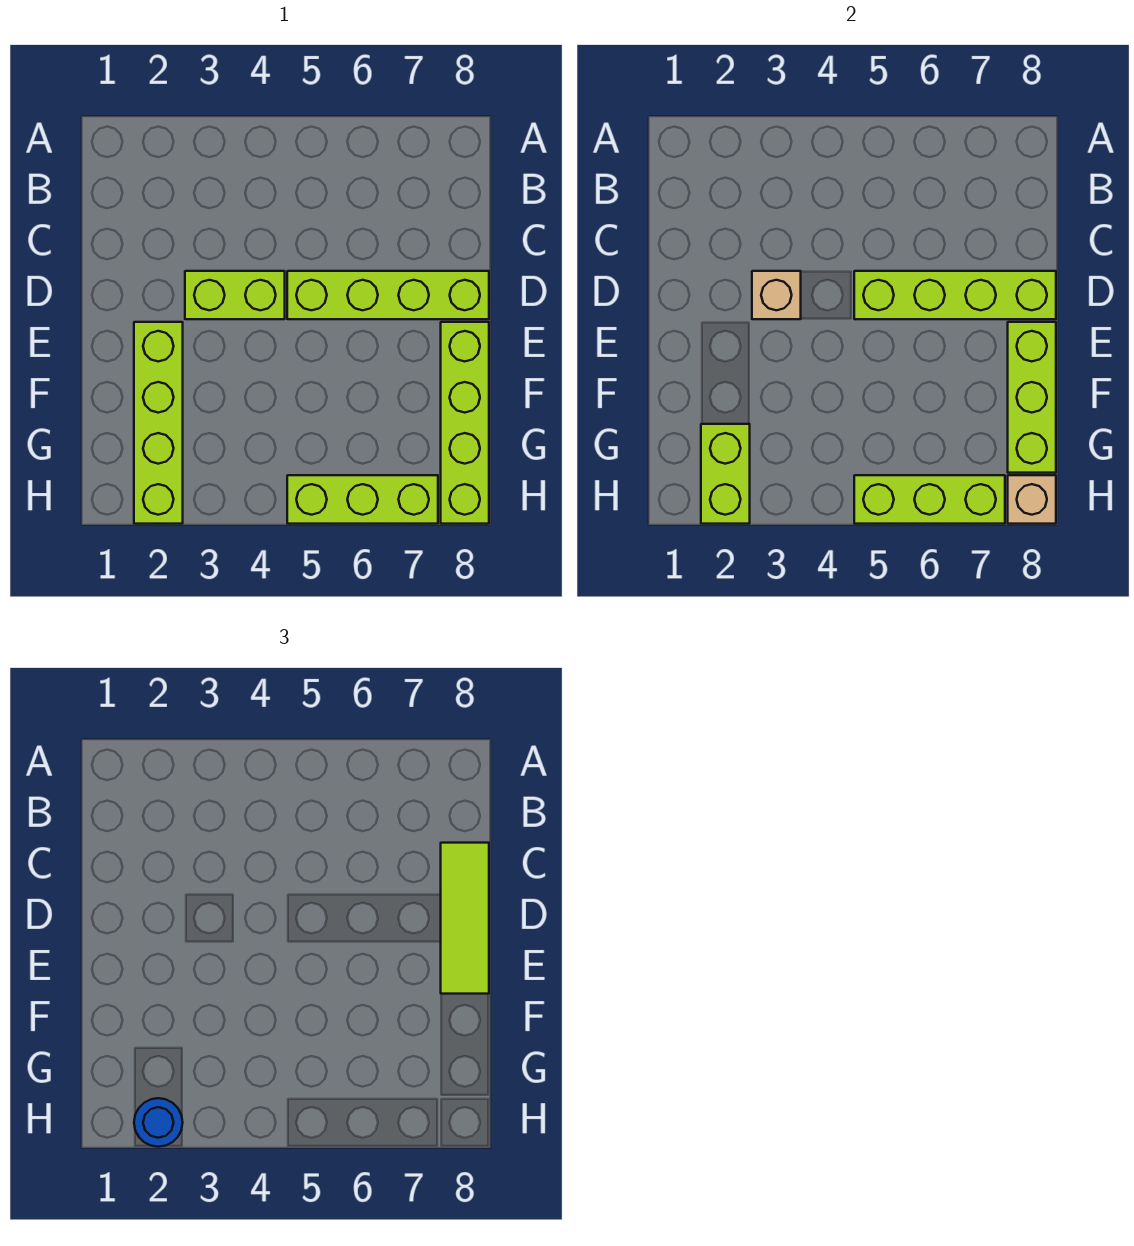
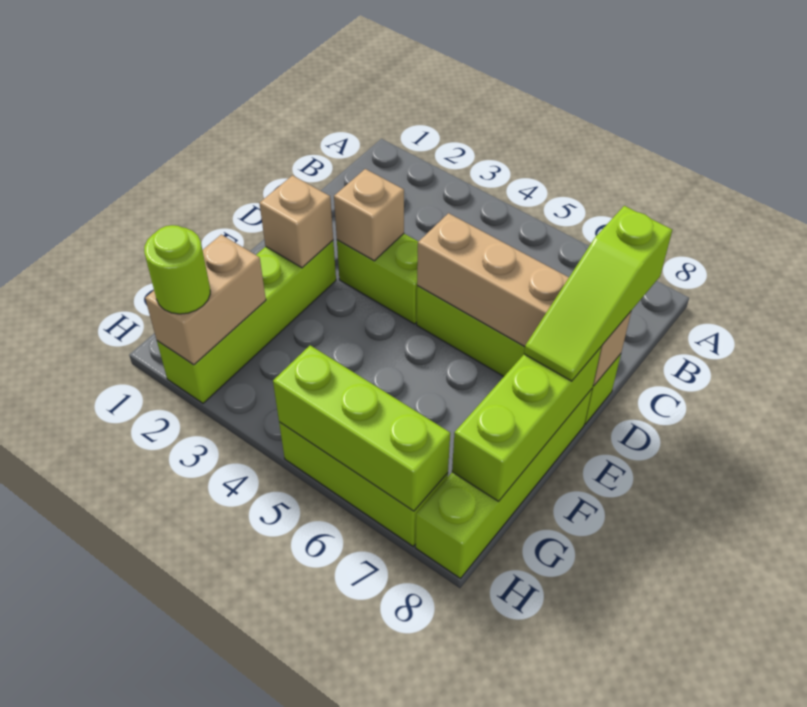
lime 1x3 tile [441,843,489,994] -> lime 1x3 slope [524,206,672,381]
lime 1x4 brick [854,271,1056,319] -> tan 1x4 brick [417,213,631,386]
lime 1x2 brick [701,424,750,524] -> tan 1x2 brick [145,235,266,365]
blue 1x1 round brick [134,1098,183,1147] -> lime 1x1 round brick [144,225,210,314]
tan 1x1 brick [1008,475,1056,524] -> tan 1x1 brick moved to [259,175,333,268]

